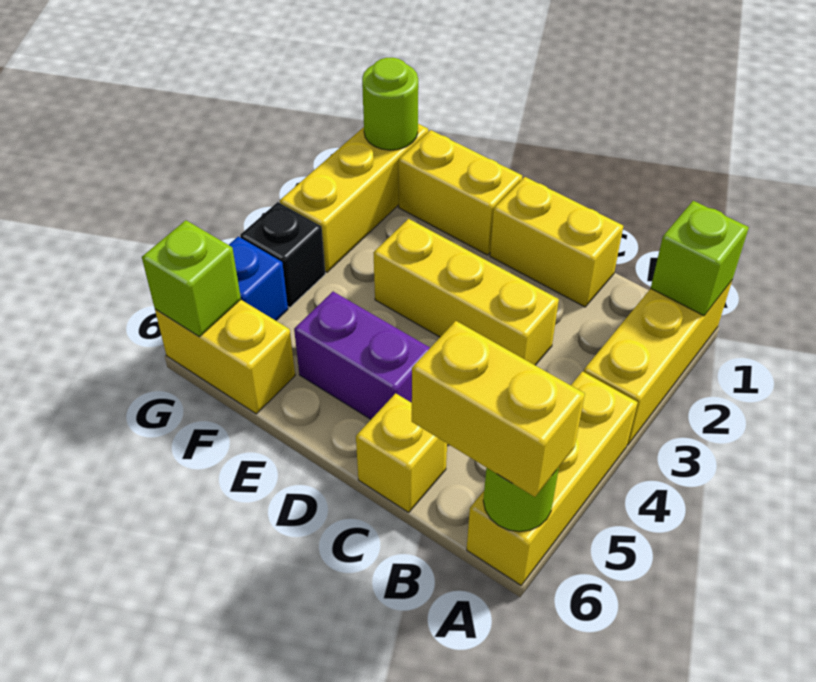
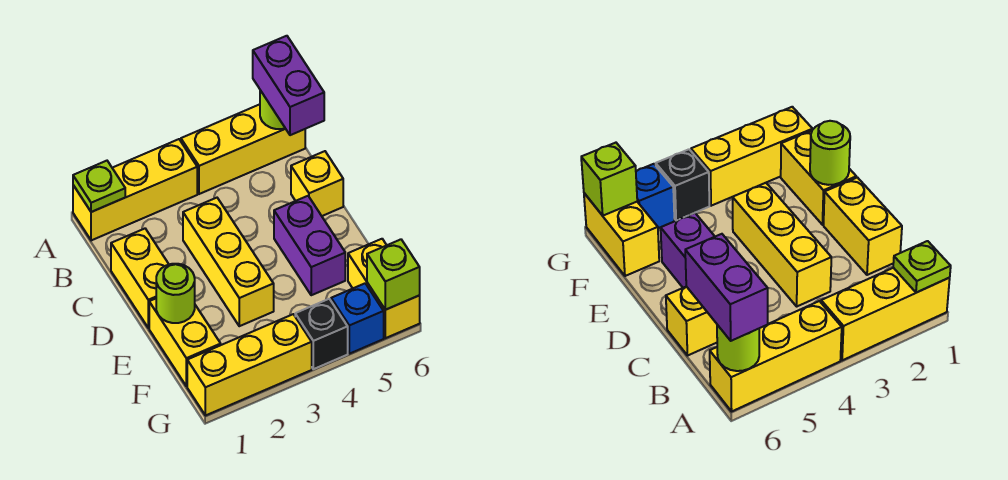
lime 1x1 brick [651,201,749,316] -> lime 1x1 plate [73,161,125,212]
yellow 1x2 brick [412,321,585,497] -> purple 1x2 brick [253,36,324,135]
lime 1x1 round brick [362,58,418,150] -> lime 1x1 round brick moved to [156,264,195,323]

